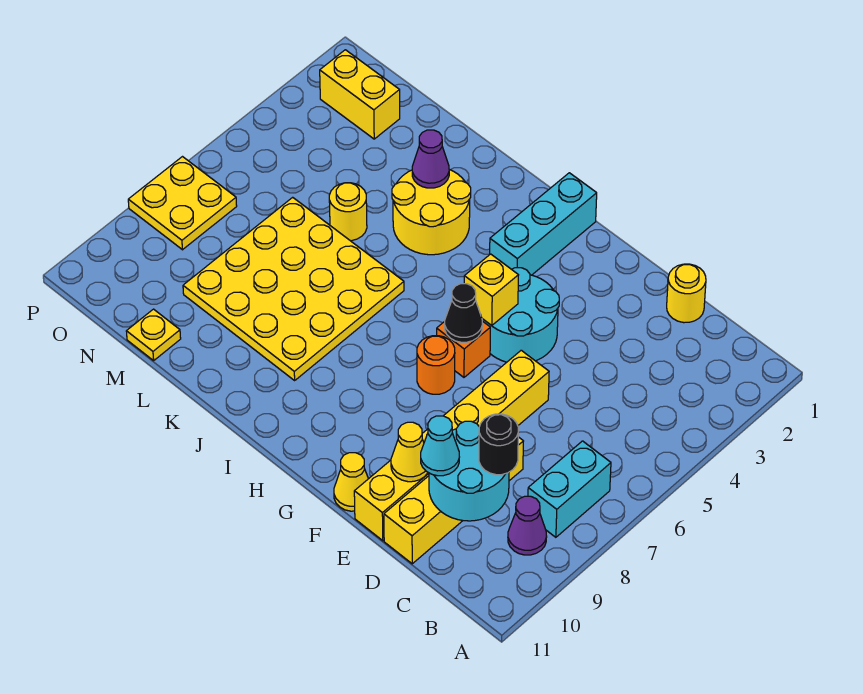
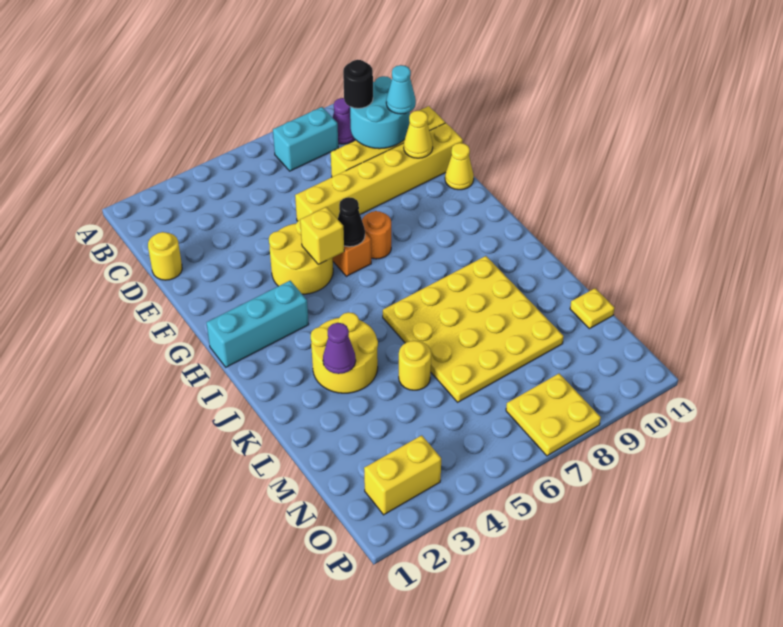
cyan 2x2 round brick [482,268,559,362] -> yellow 2x2 round brick [269,220,333,294]
yellow 1x2 brick [320,50,400,139] -> yellow 1x2 brick turned to [364,435,441,515]

